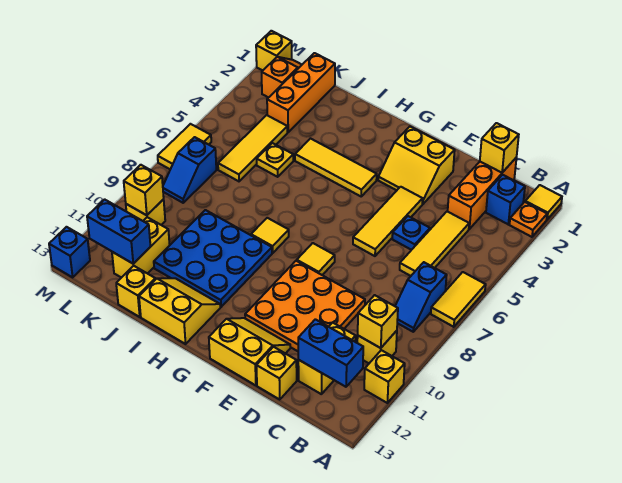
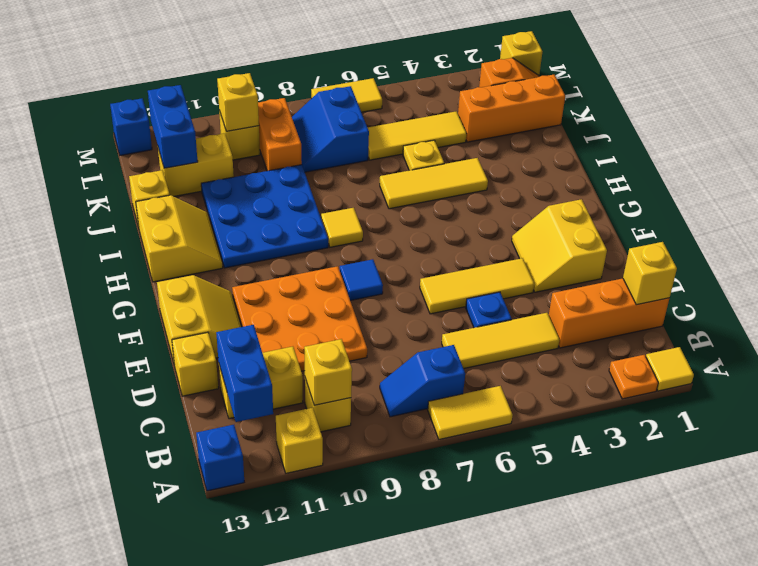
blue 1x1 brick [486,175,525,224] -> blue 1x1 brick moved to [196,425,244,491]
yellow 1x1 tile [297,243,335,275] -> blue 1x1 tile [340,259,383,301]
yellow 1x3 tile [295,139,377,196] -> yellow 1x3 tile turned to [380,158,488,209]
none -> orange 1x2 brick [258,98,302,171]
blue 1x2 slope [163,137,216,203] -> blue 2x2 slope [292,86,369,172]

